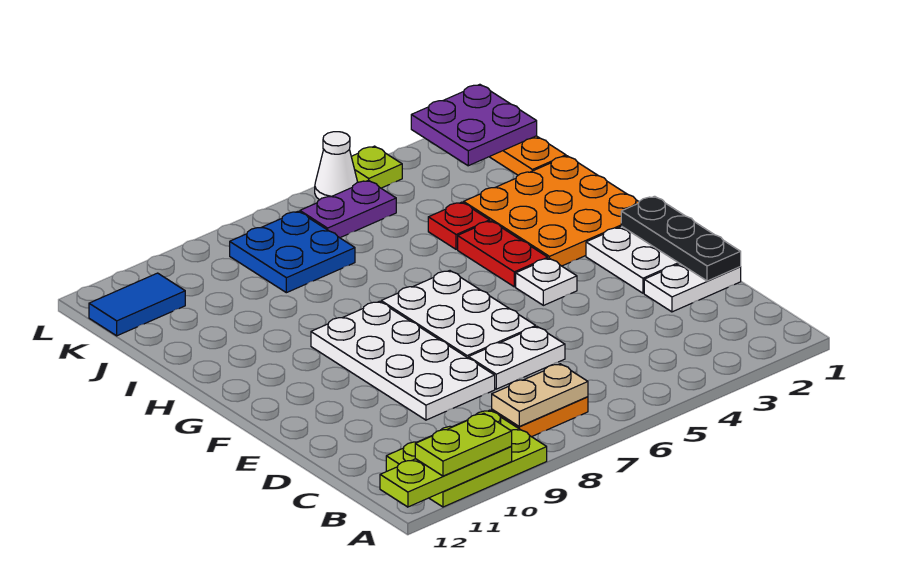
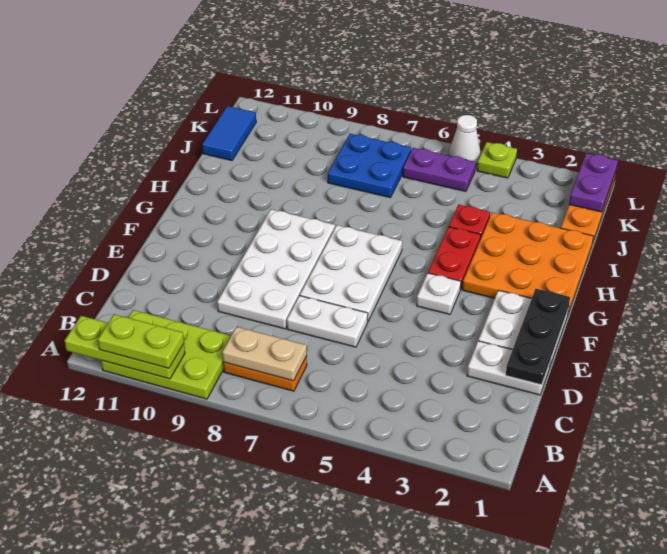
purple 2x2 plate [411,84,537,166] -> purple 1x2 plate [569,153,618,212]
blue 1x2 tile [89,273,185,336] -> blue 1x2 tile turned to [202,106,256,161]

